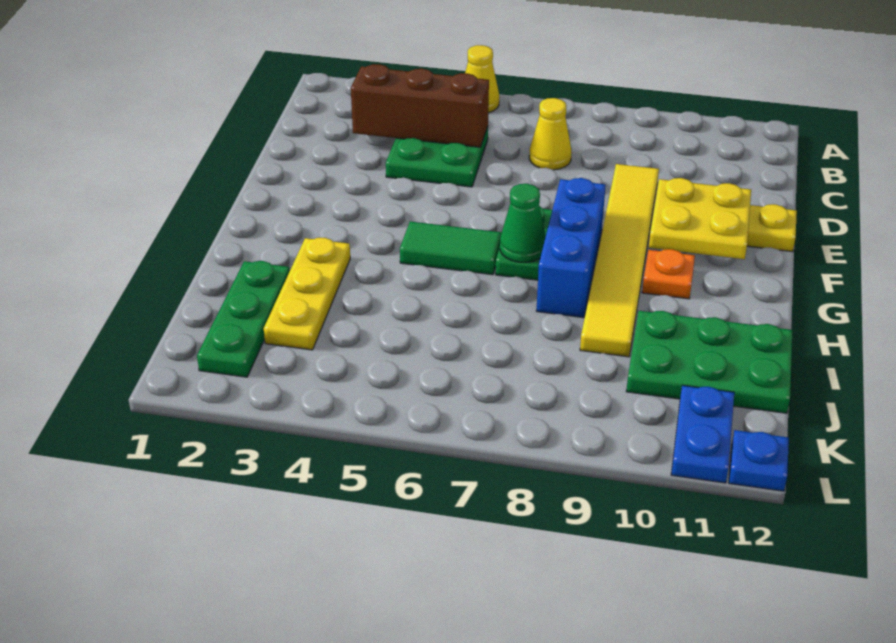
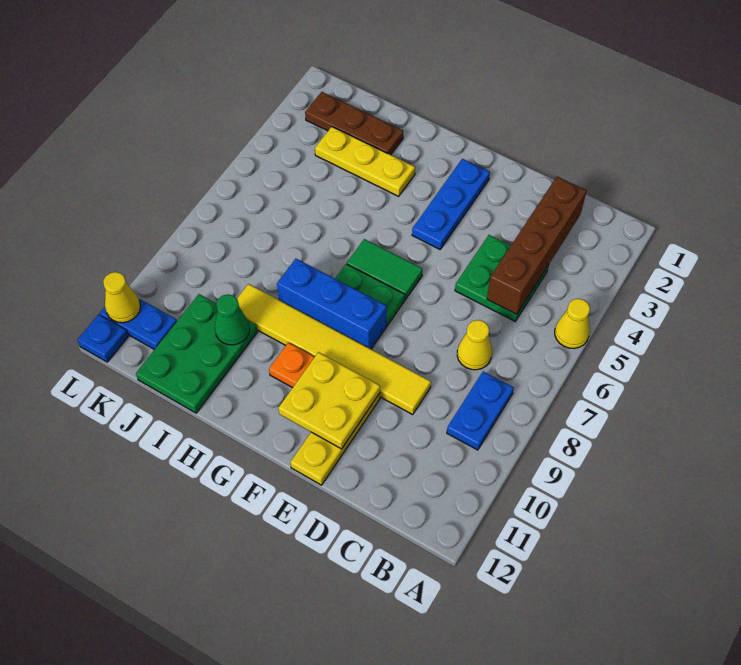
none -> blue 1x2 plate [447,371,514,450]
brown 1x3 brick [351,64,489,147] -> brown 1x4 brick [487,177,587,314]
none -> blue 1x3 plate [412,159,490,249]
green 1x2 tile [400,221,501,275] -> green 1x2 tile turned to [347,239,423,300]
green 1x1 cone [500,184,546,262] -> green 1x1 cone moved to [214,294,250,345]
green 1x3 plate [197,261,290,377] -> brown 1x3 plate [305,92,403,155]
none -> yellow 1x1 cone [103,272,141,323]

